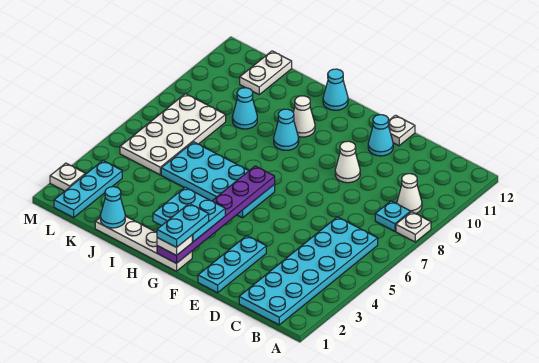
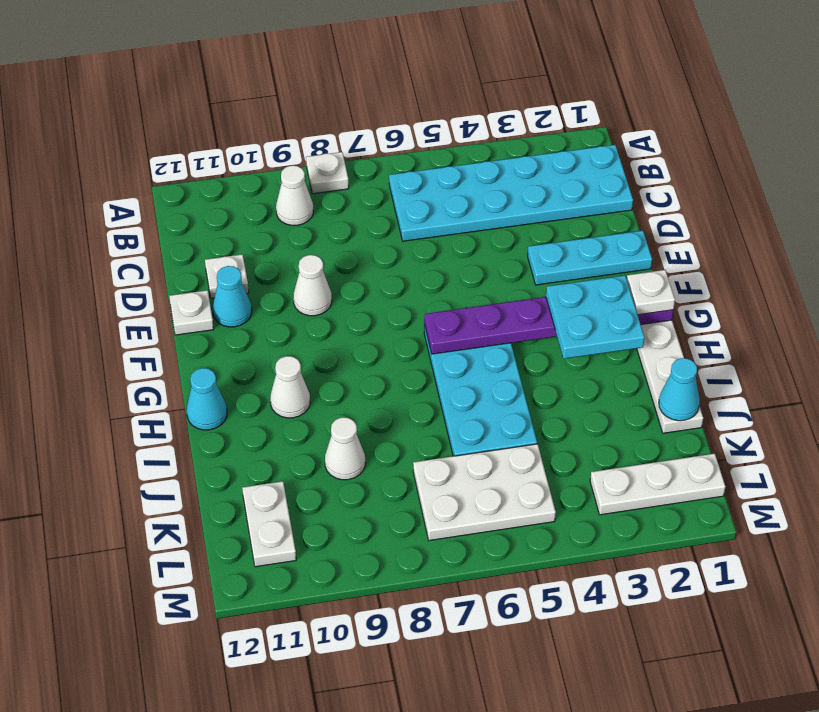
cyan 1x1 plate [375,201,411,231] -> none
cyan 1x2 plate [157,204,209,247] -> none
cyan 1x1 cone [274,109,299,150] -> none
cyan 1x1 cone [232,88,257,129] -> white 1x1 cone [325,417,365,480]
white 2x4 plate [120,94,226,175] -> white 2x3 plate [413,444,556,540]
white 1x2 plate [240,51,292,94] -> white 1x2 plate turned to [242,481,296,567]
cyan 1x3 plate [54,161,122,218] -> white 1x3 plate [590,454,725,515]
white 1x1 plate [50,163,85,191] -> white 1x1 plate moved to [205,254,249,298]

